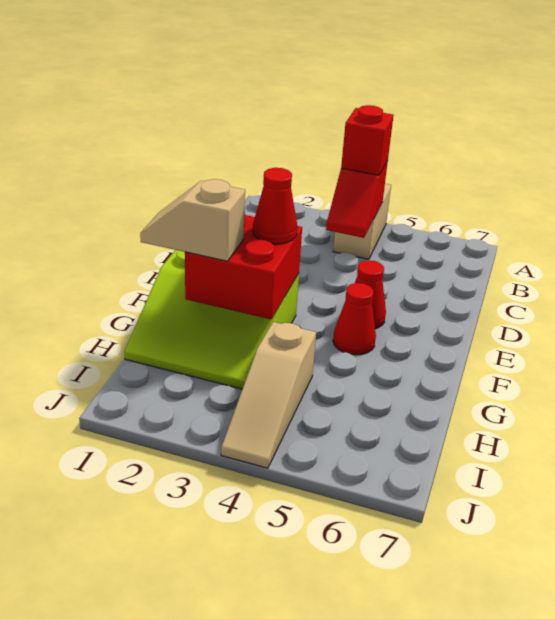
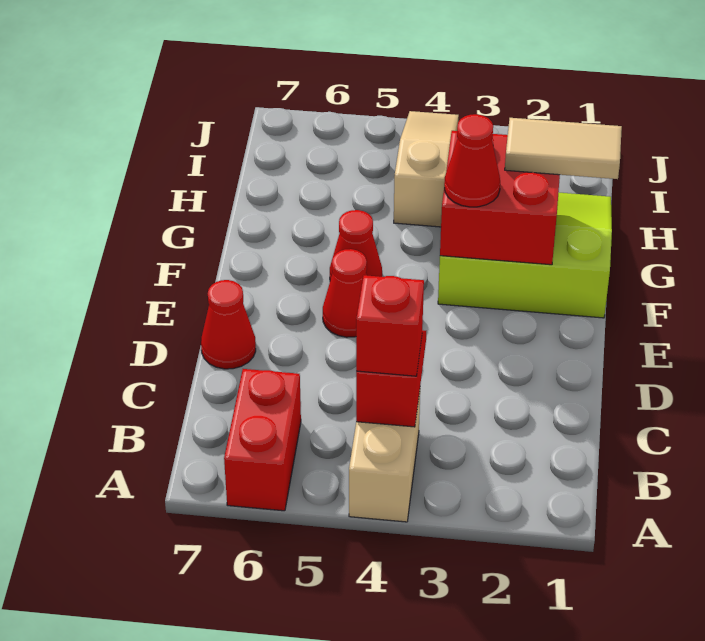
none -> red 1x2 brick [224,369,301,511]
none -> red 1x1 cone [201,280,256,369]
tan 1x2 slope [140,179,245,261] -> tan 1x2 tile [505,118,622,179]

